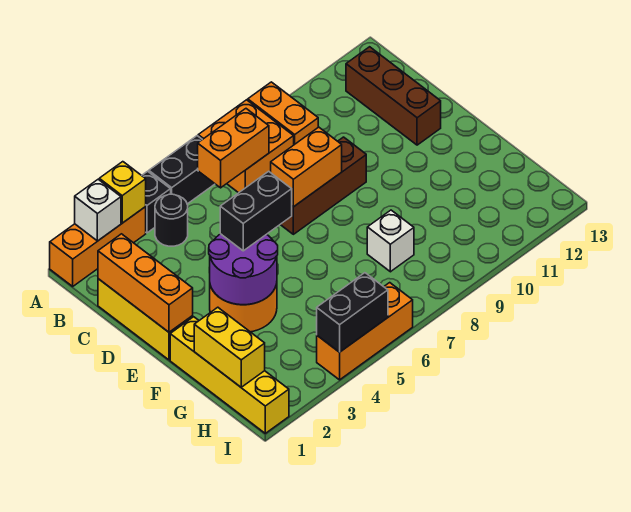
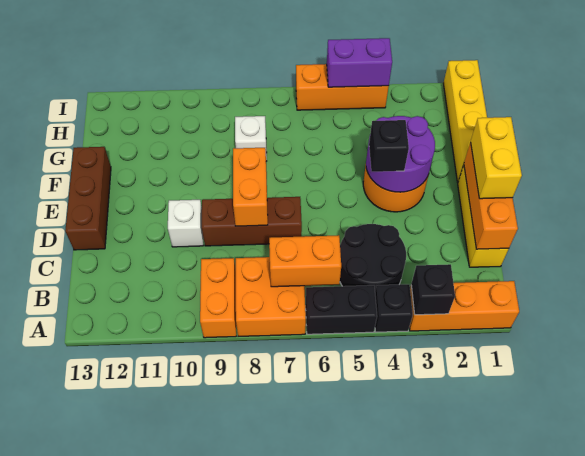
white 1x1 brick [75,179,121,241] -> white 1x1 brick moved to [168,200,203,247]
yellow 1x1 brick [99,162,146,223] -> black 1x1 brick [411,264,455,315]
black 1x1 round brick [155,194,188,246] -> black 2x2 round brick [340,224,406,289]
brown 1x3 brick [346,47,441,145] -> brown 1x3 brick moved to [65,147,111,250]
orange 1x2 brick [271,127,342,207] -> orange 1x2 brick turned to [233,148,268,226]
black 1x2 brick [220,171,292,251] -> black 1x1 brick [369,120,409,172]
yellow 1x2 brick [194,307,265,387] -> yellow 1x2 brick moved to [471,117,522,199]
black 1x2 brick [317,273,388,352] -> purple 1x2 brick [327,38,392,87]

